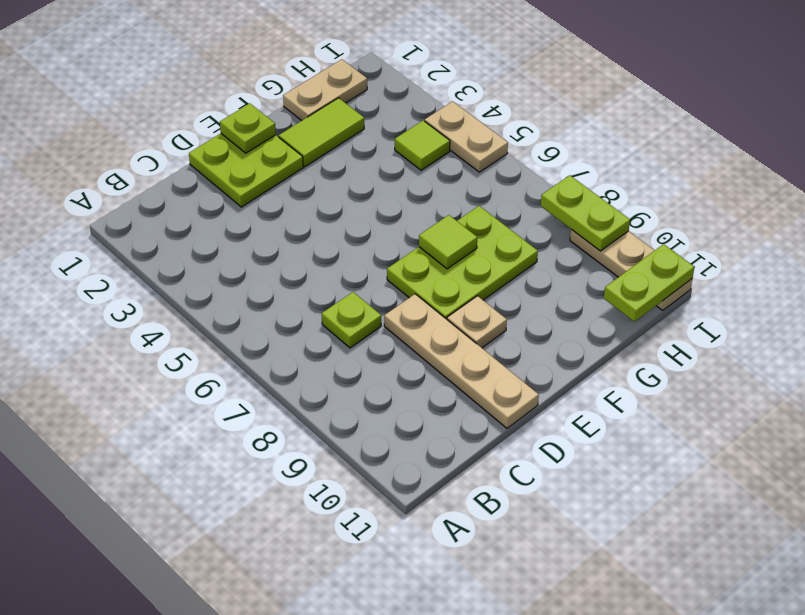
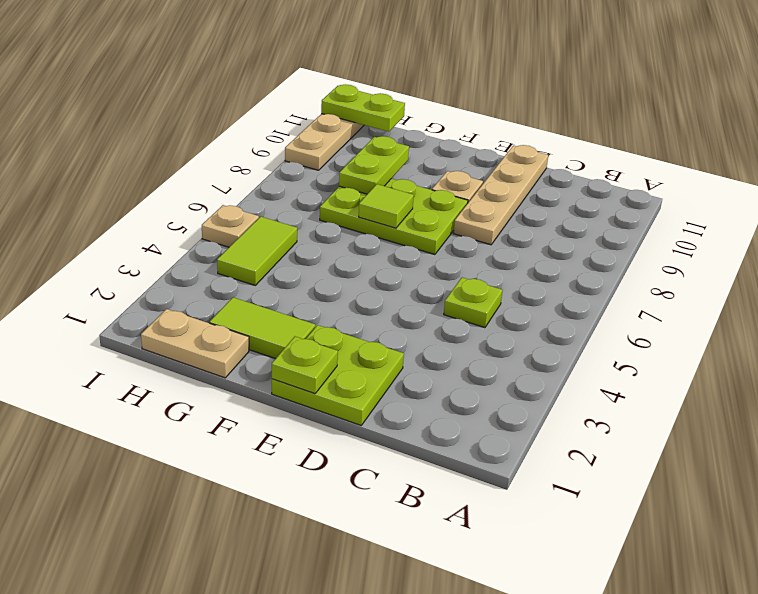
lime 1x1 plate [322,292,381,348] -> lime 1x1 plate moved to [444,278,503,328]
lime 1x1 tile [395,121,450,170] -> lime 1x2 tile [217,217,297,285]
tan 1x2 plate [425,101,508,172] -> tan 1x1 plate [202,205,259,247]
lime 1x2 plate [541,175,630,251] -> lime 1x2 plate moved to [339,136,409,194]

